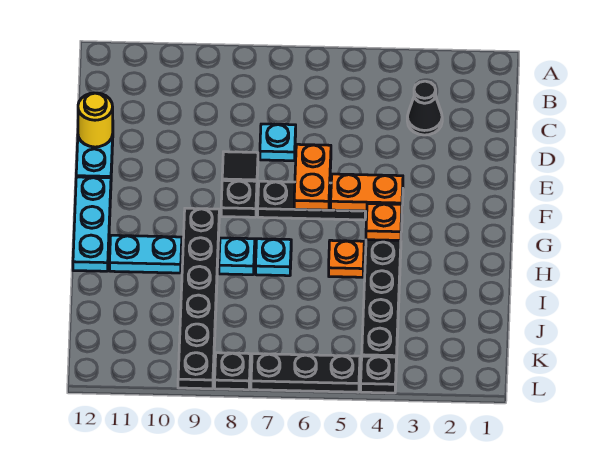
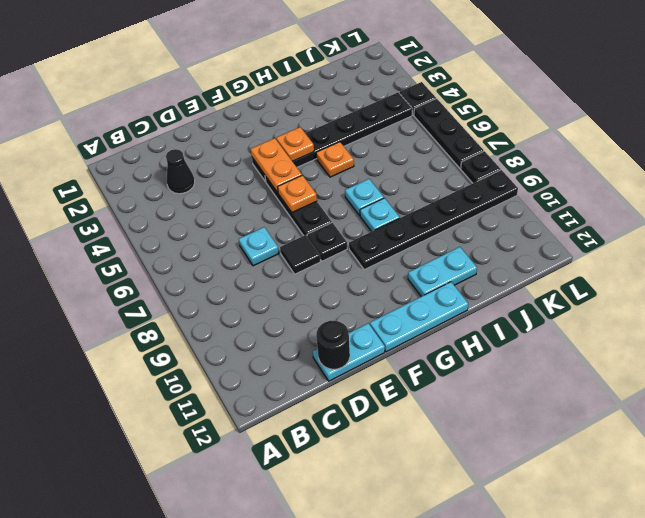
yellow 1x1 round brick [78,93,113,147] -> black 1x1 round brick [316,321,350,369]
orange 1x2 plate [294,144,331,210] -> orange 1x1 plate [278,175,317,212]
cyan 1x2 plate [110,235,182,273] -> cyan 1x2 plate turned to [408,247,477,297]

